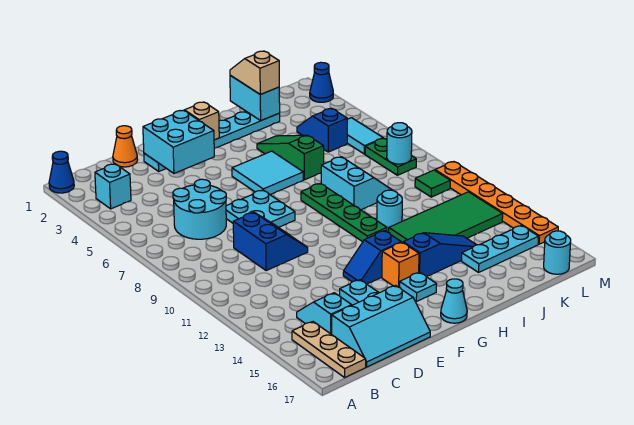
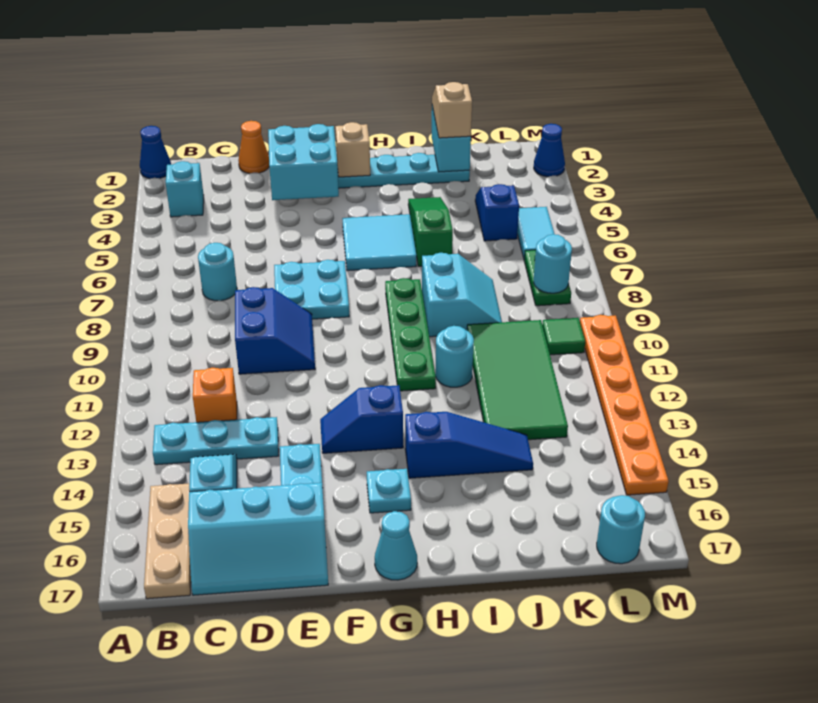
cyan 2x2 round brick [173,179,226,239] -> cyan 1x1 round brick [198,243,237,301]
orange 1x1 brick [382,242,419,288] -> orange 1x1 brick moved to [193,368,237,422]
green 2x4 tile [389,192,503,242] -> green 2x4 tile turned to [467,320,568,440]
cyan 1x3 plate [462,225,538,272] -> cyan 1x3 plate moved to [153,417,279,465]

